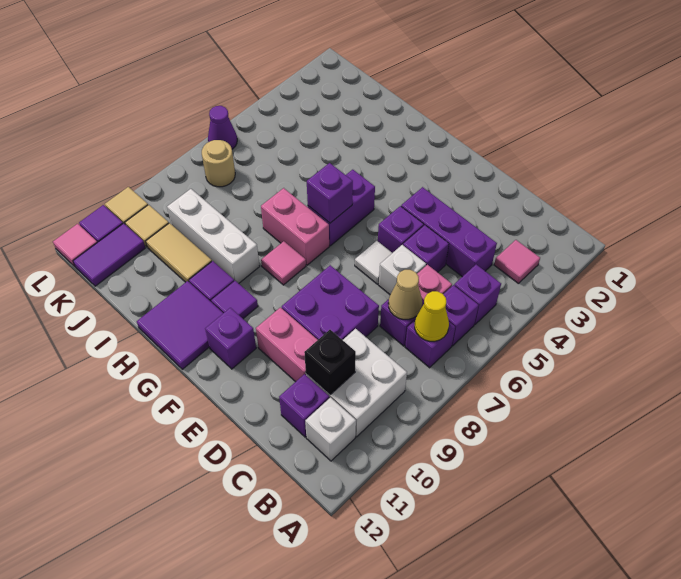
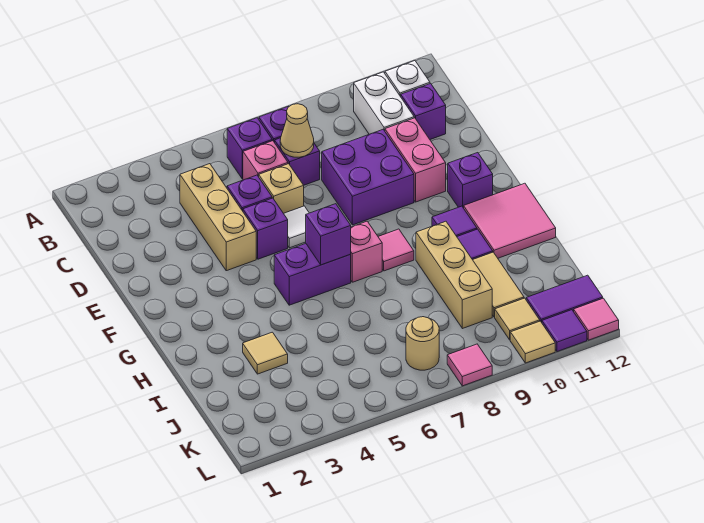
pink 1x1 tile [494,240,540,283] -> pink 1x1 tile moved to [447,344,492,386]
purple 1x1 brick [454,265,501,324] -> none
yellow 1x1 cone [415,291,449,341] -> none
white 2x2 brick [306,329,407,437] -> white 1x2 brick [354,72,414,134]
purple 1x3 brick [401,187,497,277] -> tan 1x3 brick [180,164,256,271]
black 1x1 brick [304,330,356,394] -> none
white 1x1 brick [379,245,426,294] -> tan 1x1 brick [259,164,304,213]
pink 1x2 brick [261,188,329,265] -> pink 1x1 brick [350,221,382,282]
purple 2x2 tile [137,281,223,369] -> pink 2x2 tile [464,183,556,258]
white 1x3 brick [167,189,260,283] -> tan 1x3 brick [416,221,492,329]
none -> tan 1x1 tile [243,332,288,374]
purple 1x1 cone [208,106,237,149] -> none

